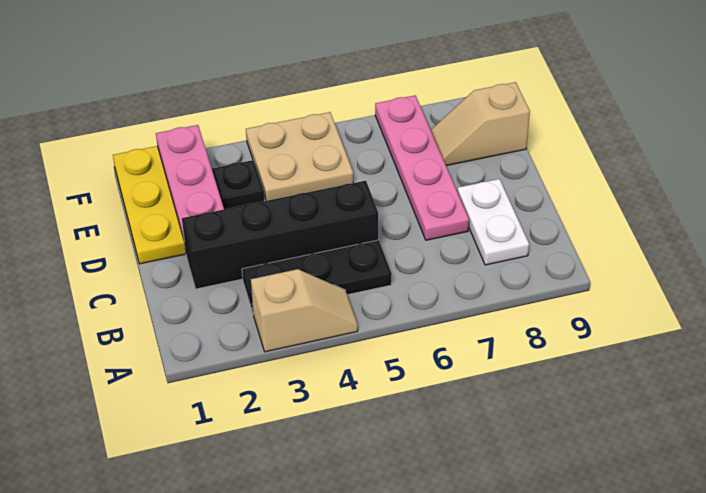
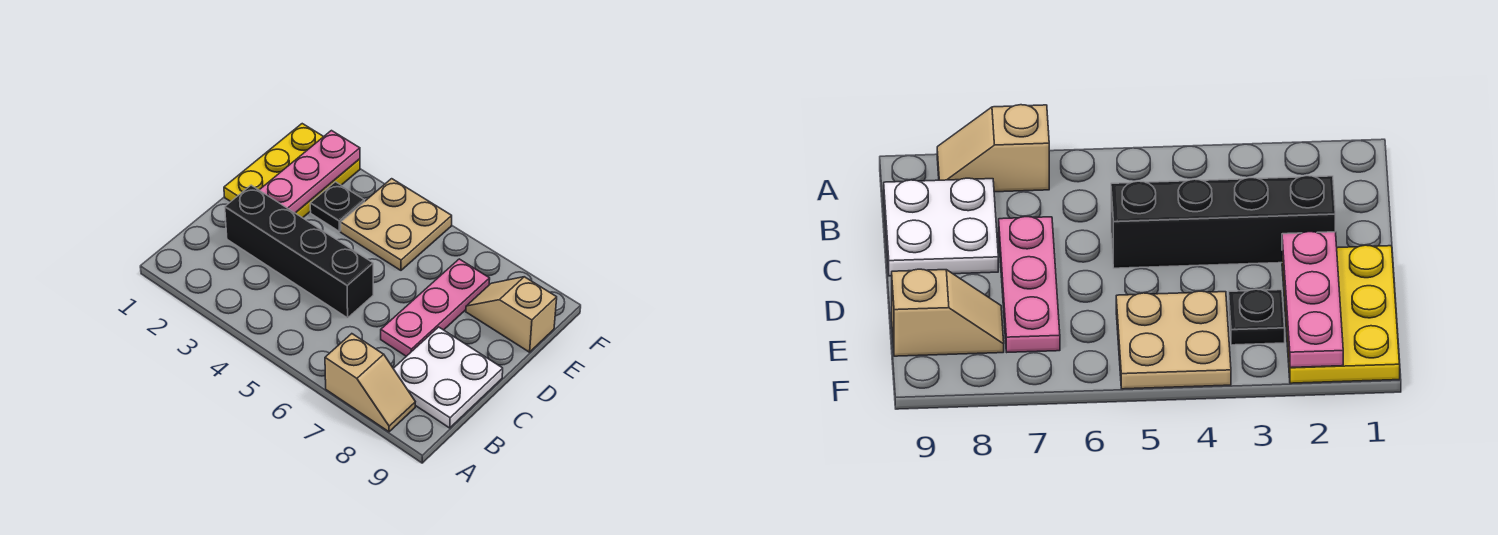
tan 1x2 slope [251,269,358,352] -> tan 1x2 slope moved to [325,334,415,432]
black 1x3 plate [242,240,392,315] -> none
white 1x2 plate [457,179,529,265] -> white 2x2 plate [393,327,503,428]
pink 1x4 plate [375,95,469,240] -> pink 1x3 plate [381,259,490,356]

